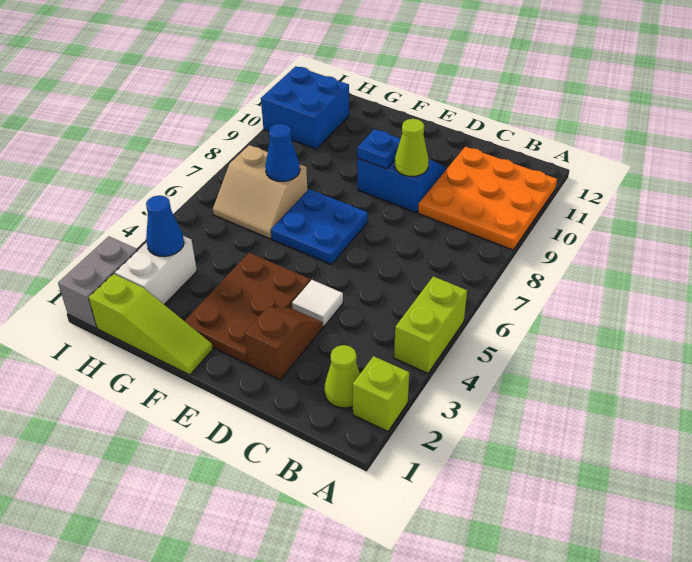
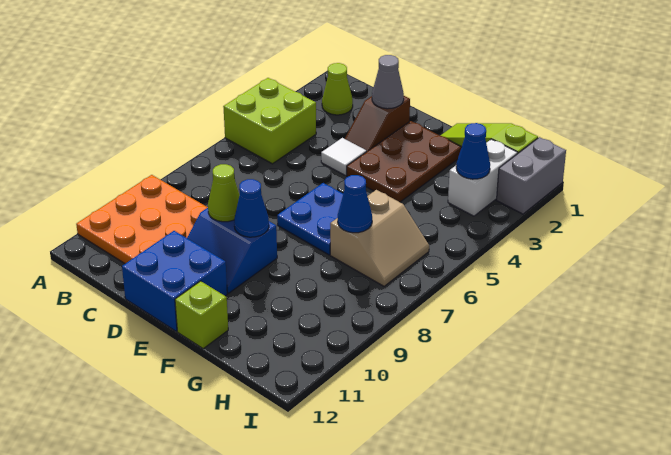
lime 1x1 brick [353,356,409,432] -> lime 1x1 brick moved to [175,281,228,349]
lime 1x2 brick [394,276,467,373] -> lime 2x2 brick [223,78,316,164]
none -> grey 1x1 cone [372,55,404,109]
blue 1x1 plate [357,129,401,169] -> blue 1x1 cone [234,179,269,237]
tan 2x2 slope [213,145,308,239] -> tan 2x2 slope turned to [330,190,429,286]
blue 2x2 brick [261,66,349,149] -> blue 2x2 brick moved to [122,231,227,331]

